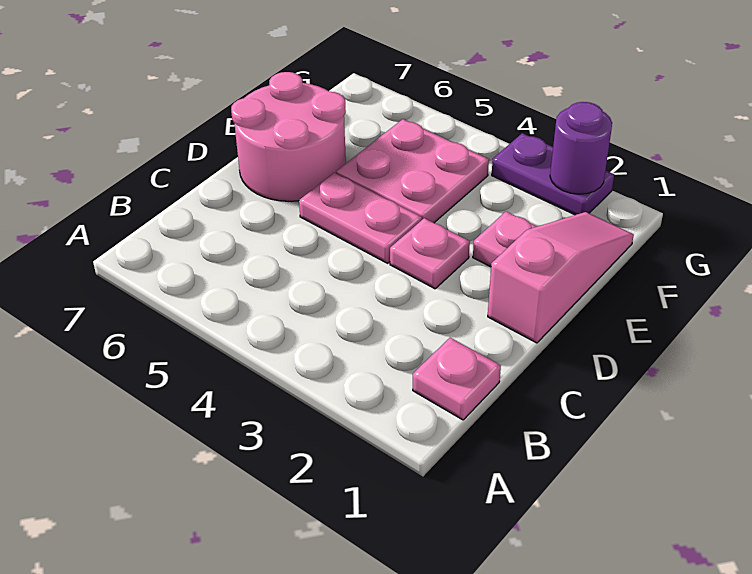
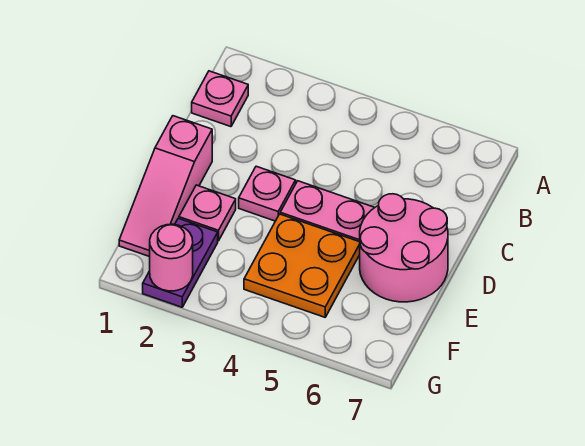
pink 2x2 plate [336,119,489,223] -> orange 2x2 plate [244,214,360,317]
purple 1x2 plate [492,133,614,215] -> purple 1x2 plate turned to [143,218,218,307]
purple 1x1 round brick [550,102,612,194] -> pink 1x1 round brick [150,224,193,291]

